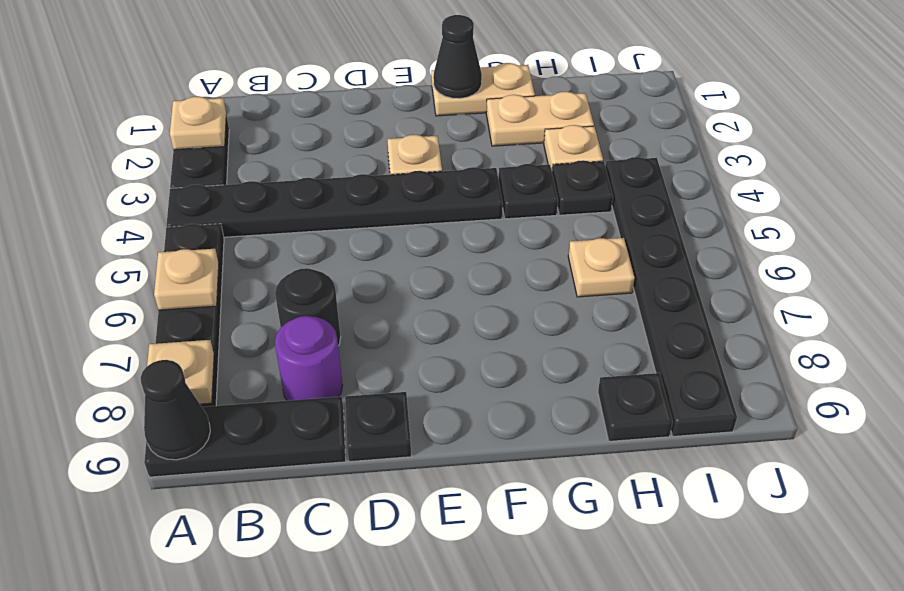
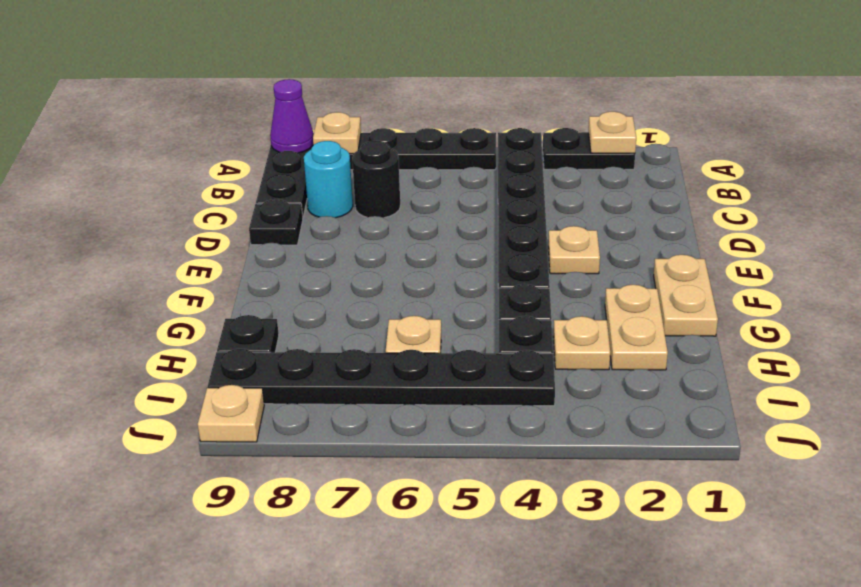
tan 1x1 plate [154,249,219,310] -> tan 1x1 plate moved to [198,385,264,442]
black 1x1 cone [141,360,210,460] -> purple 1x1 cone [270,79,314,153]
purple 1x1 round brick [275,316,342,401] -> cyan 1x1 round brick [304,141,353,218]
black 1x1 cone [433,15,482,99] -> none

